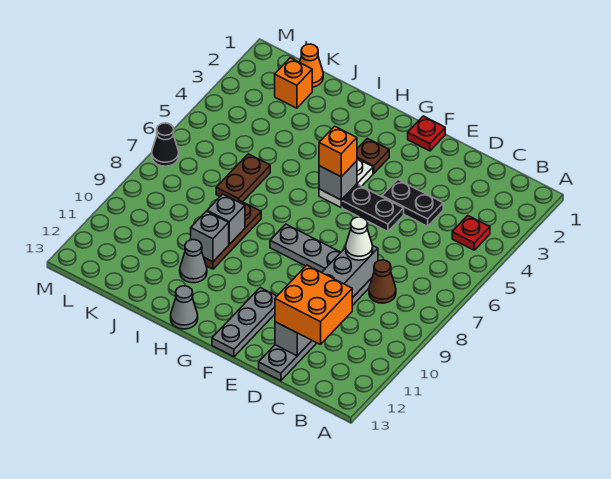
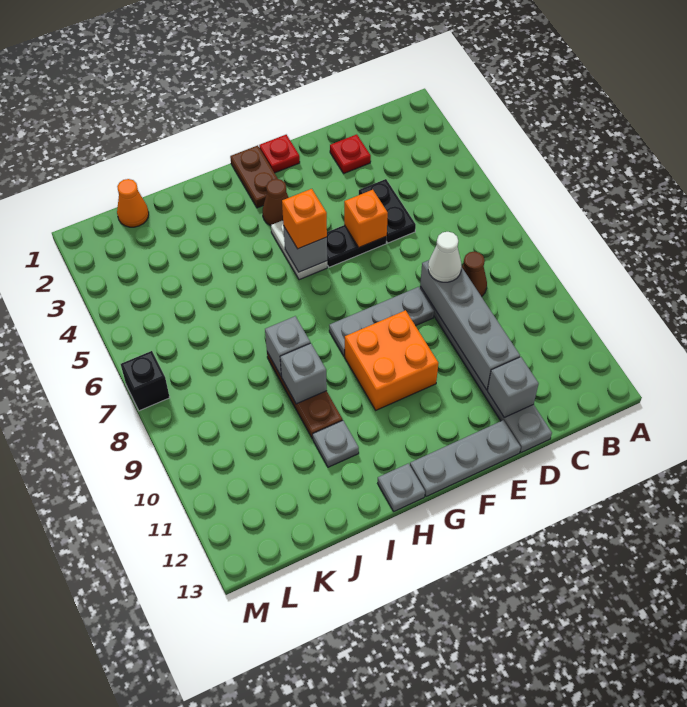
red 1x1 plate [452,216,490,250] -> red 1x1 plate moved to [330,134,371,173]
orange 2x2 brick [275,265,352,345] -> orange 2x2 brick moved to [345,310,438,410]
black 1x2 plate [382,180,443,226] -> black 1x2 plate turned to [359,179,416,243]
grey 1x3 plate [212,288,277,357] -> grey 1x3 plate turned to [410,420,521,497]
brown 1x1 plate [357,138,389,173] -> brown 1x1 cone [263,179,289,226]
grey 1x1 cone [171,286,198,329] -> grey 1x1 plate [378,463,425,511]
grey 1x1 brick [191,211,229,262] -> grey 1x1 brick moved to [265,316,310,376]
grey 1x1 cone [180,240,207,283] -> grey 1x1 plate [313,421,359,467]
brown 1x2 plate [216,154,270,202] -> brown 1x2 plate moved to [230,145,278,208]
orange 1x1 brick [275,58,312,108] -> orange 1x1 brick moved to [344,190,388,247]
black 1x1 cone [152,123,179,166] -> black 1x1 brick [121,351,170,411]

